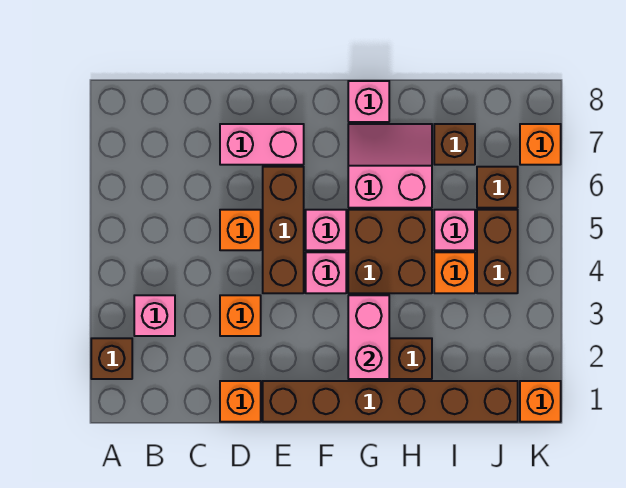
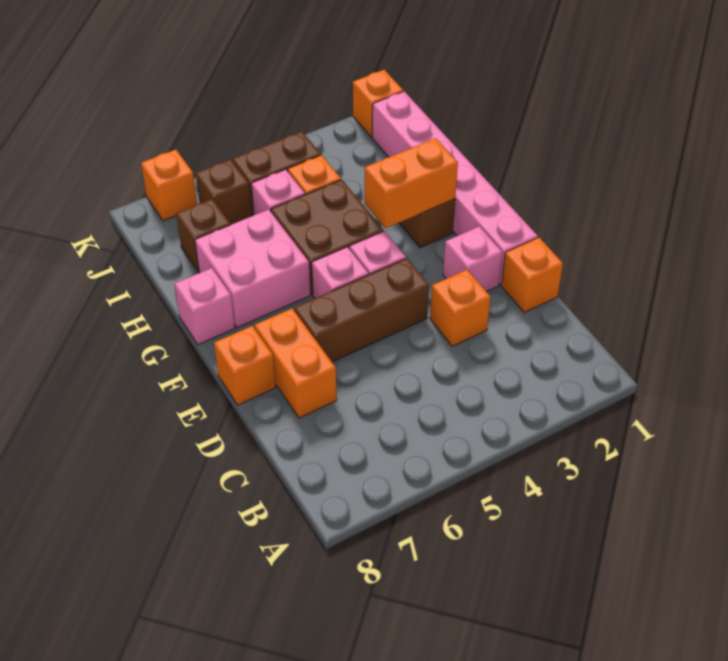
brown 1x1 brick [91,338,132,379] -> none
pink 1x1 brick [134,295,175,336] -> pink 1x1 brick moved to [443,226,502,291]
orange 1x1 brick [220,210,261,250] -> orange 1x1 brick moved to [214,326,276,405]
pink 1x2 brick [220,124,304,165] -> orange 1x2 brick [255,308,337,418]
brown 1x6 brick [263,381,518,422] -> pink 1x6 brick [372,91,538,285]
pink 1x2 brick [348,295,389,379] -> orange 1x2 brick [365,138,458,228]
pink 2x2 slope [348,124,432,208] -> pink 2x2 brick [195,209,310,327]

